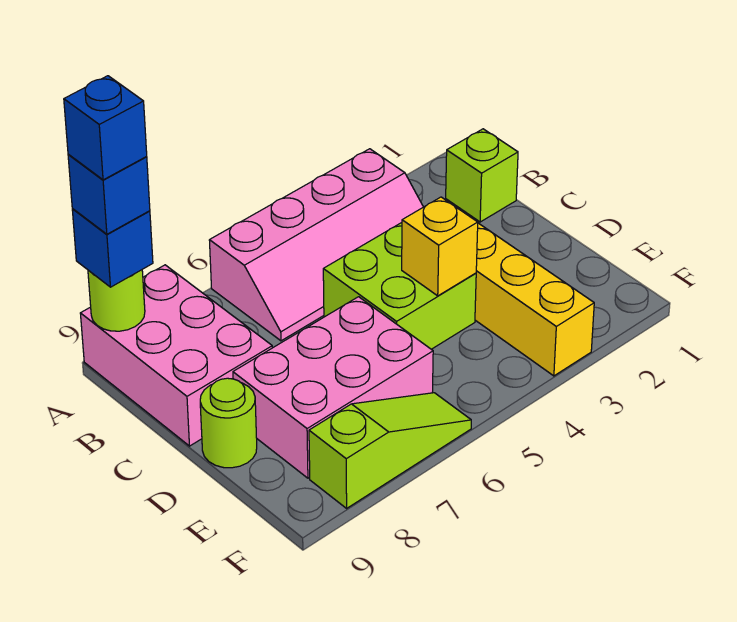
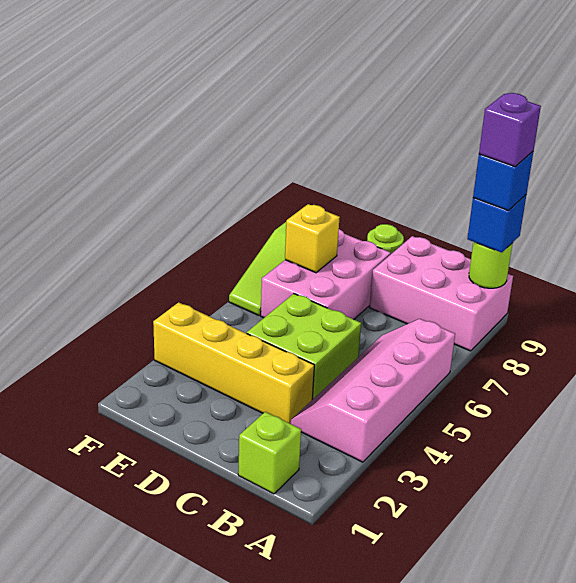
blue 1x1 brick [64,76,147,180] -> purple 1x1 brick [479,93,541,167]
yellow 1x1 brick [402,197,478,296] -> yellow 1x1 brick moved to [285,204,340,273]

